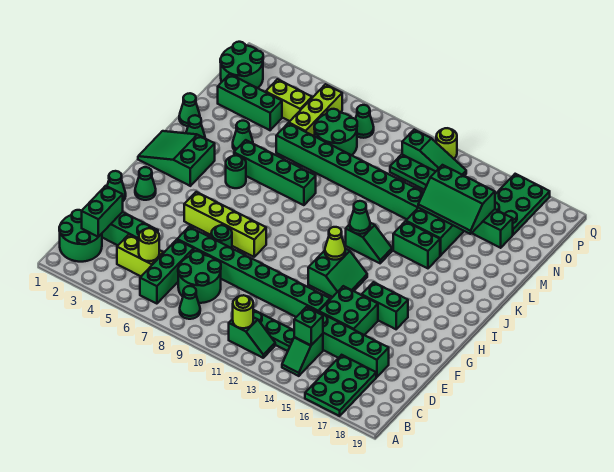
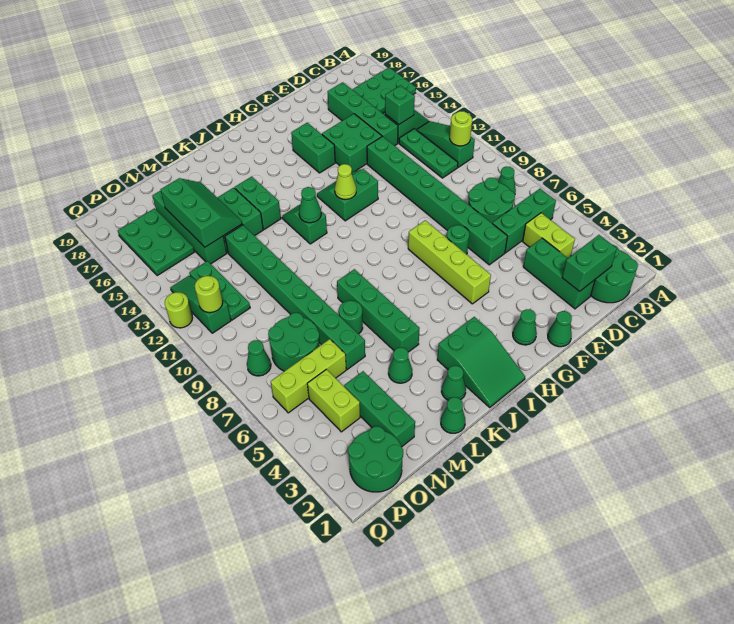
green 1x2 slope [229,317,275,358] -> green 1x3 slope [417,121,475,167]
lime 1x1 round brick [139,228,159,261] -> lime 1x1 round brick moved to [195,276,223,313]
green 1x1 round brick [226,155,246,188] -> green 1x1 round brick moved to [339,300,363,334]
green 2x3 plate [495,174,550,235] -> green 2x3 plate turned to [118,208,194,276]

